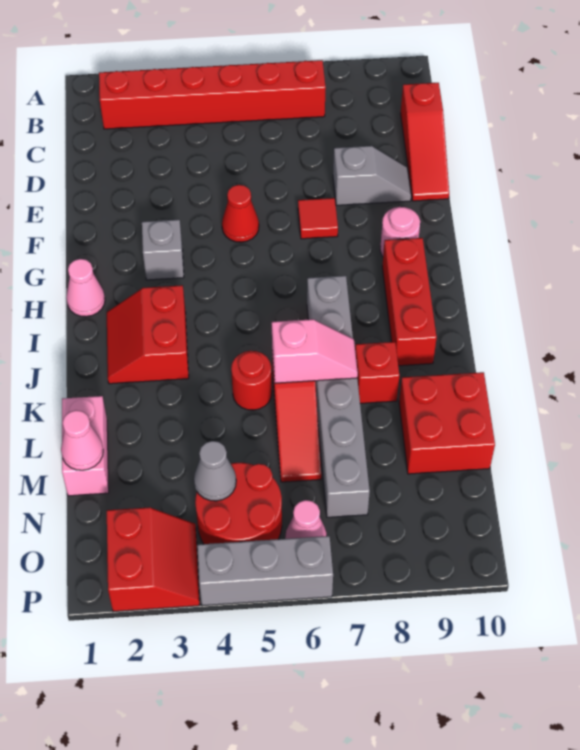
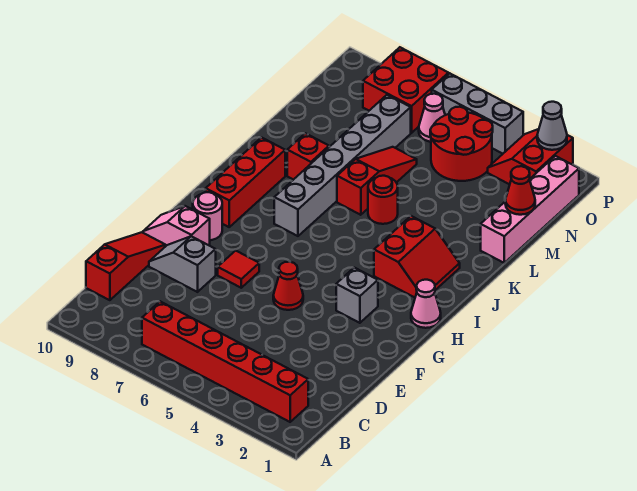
pink 1x2 slope [272,319,358,383] -> pink 1x2 slope moved to [143,206,210,246]
pink 1x2 brick [62,396,109,496] -> pink 1x4 brick [481,156,579,263]
red 2x2 brick [399,372,495,474] -> red 2x2 brick moved to [363,47,449,133]
pink 1x1 cone [61,410,103,470] -> red 1x1 cone [505,166,535,215]
grey 1x1 cone [194,441,236,501] -> grey 1x1 cone moved to [537,102,567,150]

